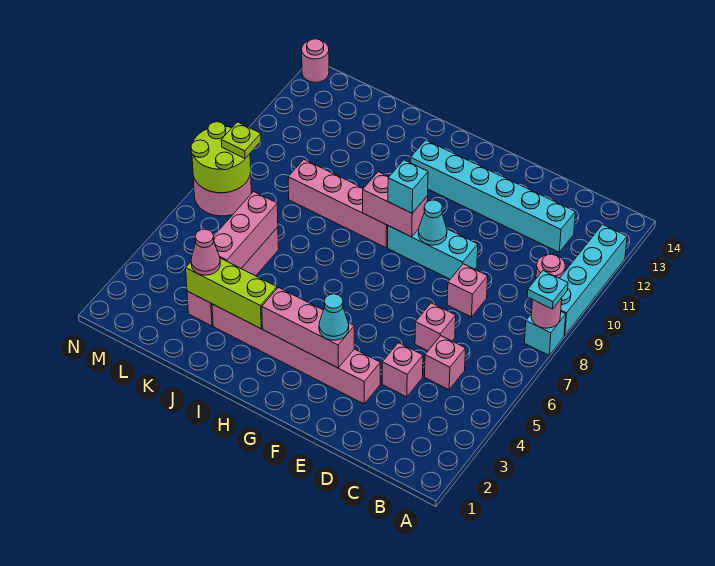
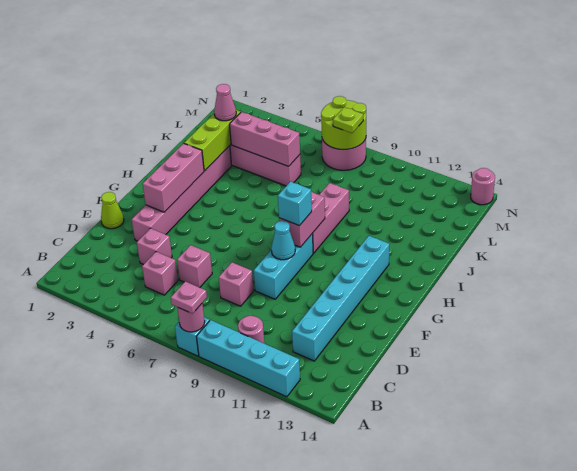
cyan 1x1 plate [527,271,568,309] -> pink 1x1 plate [171,281,207,314]
none -> lime 1x1 cone [101,192,124,229]
cyan 1x1 cone [319,294,349,340] -> none
pink 1x4 brick [288,160,388,248] -> pink 1x3 brick [312,183,349,253]

